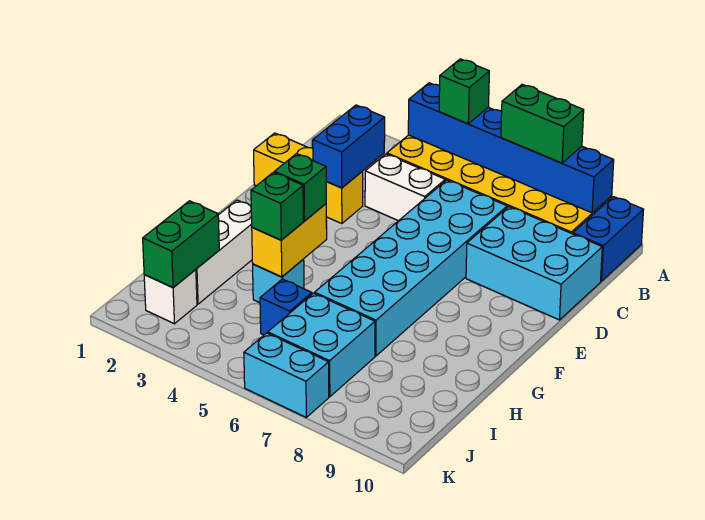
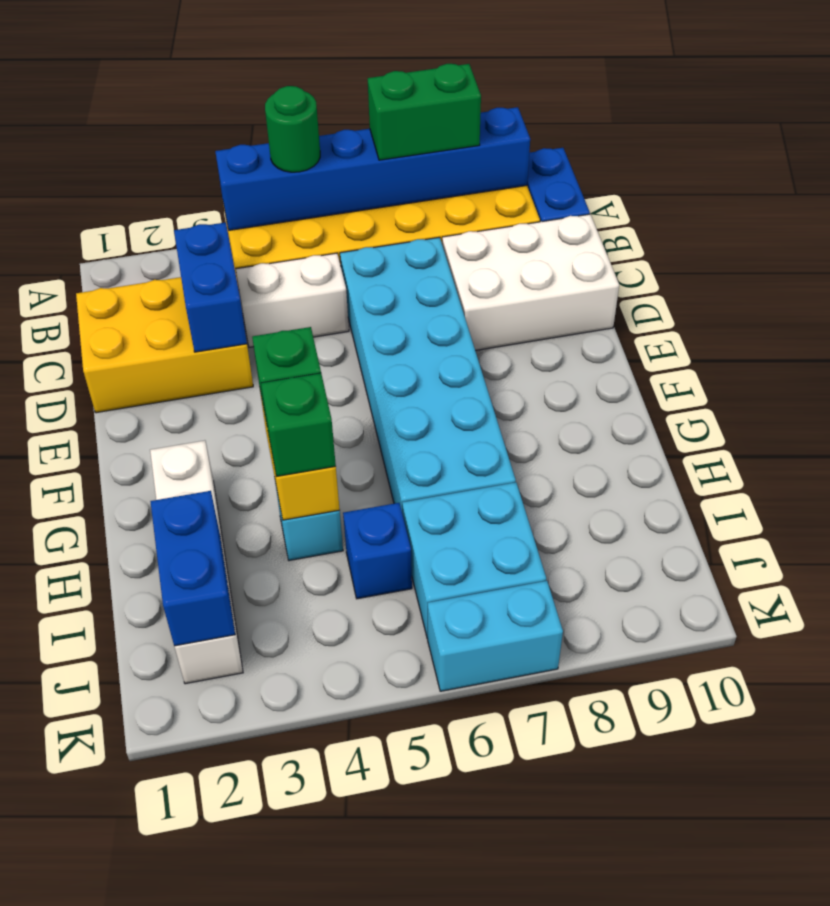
green 1x1 brick [439,59,489,124] -> green 1x1 round brick [265,86,320,172]
cyan 2x3 brick [466,207,602,320] -> white 2x3 brick [442,214,619,351]
yellow 1x3 brick [254,133,363,224] -> yellow 2x3 brick [76,277,253,413]
green 1x2 brick [143,201,219,288] -> blue 1x2 brick [150,491,235,646]

